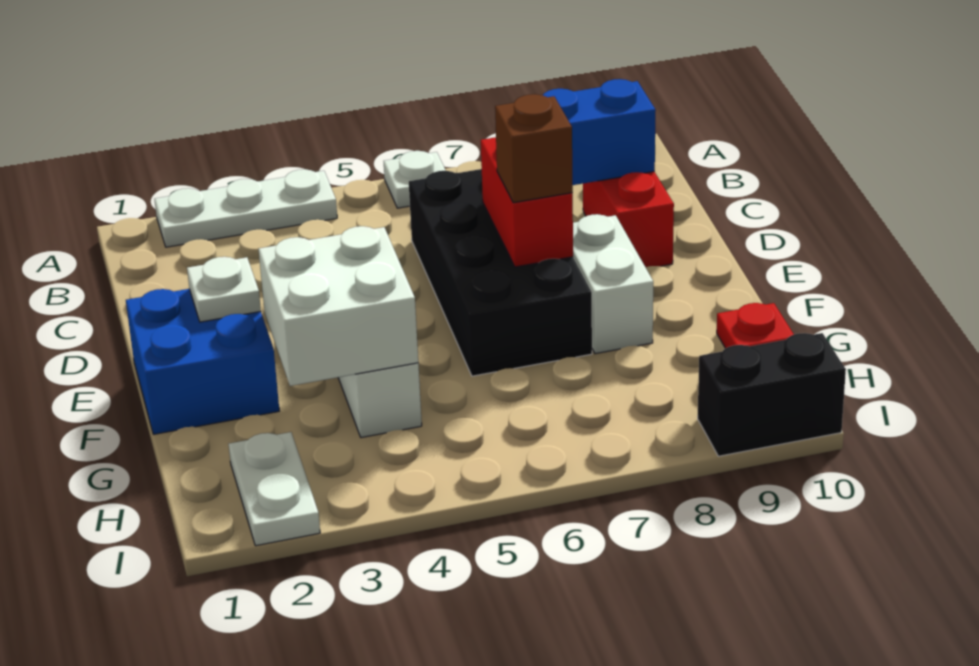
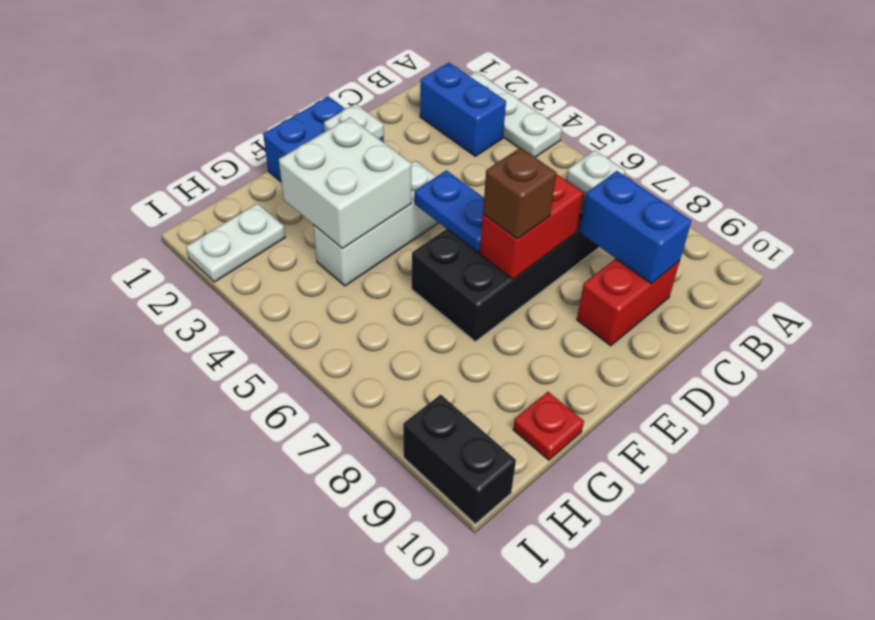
none -> blue 1x2 brick [420,63,506,156]
none -> blue 1x2 plate [414,170,484,253]
white 1x2 brick [573,214,653,354] -> none

